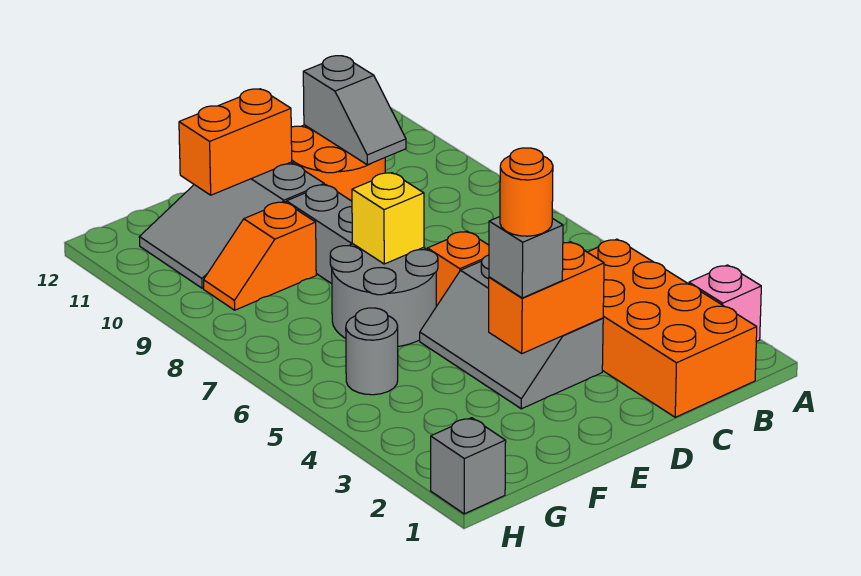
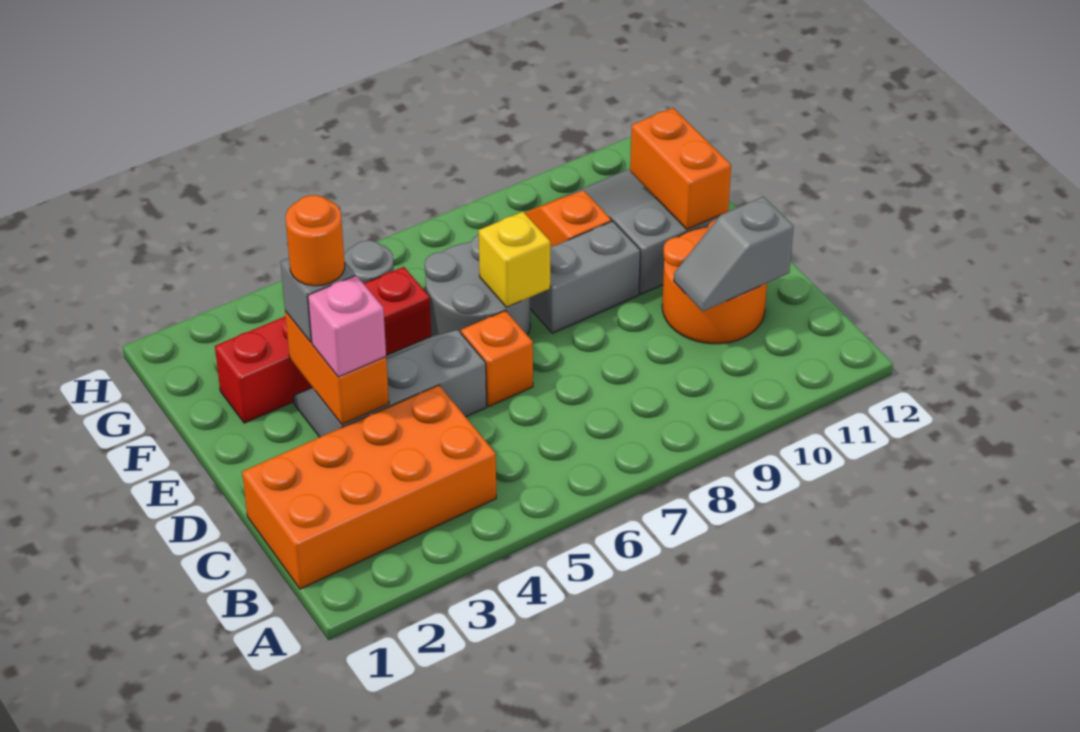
pink 1x1 brick [689,265,761,341] -> pink 1x1 brick moved to [308,275,386,377]
none -> red 1x4 brick [215,267,431,423]
grey 1x1 brick [431,418,506,514] -> none

